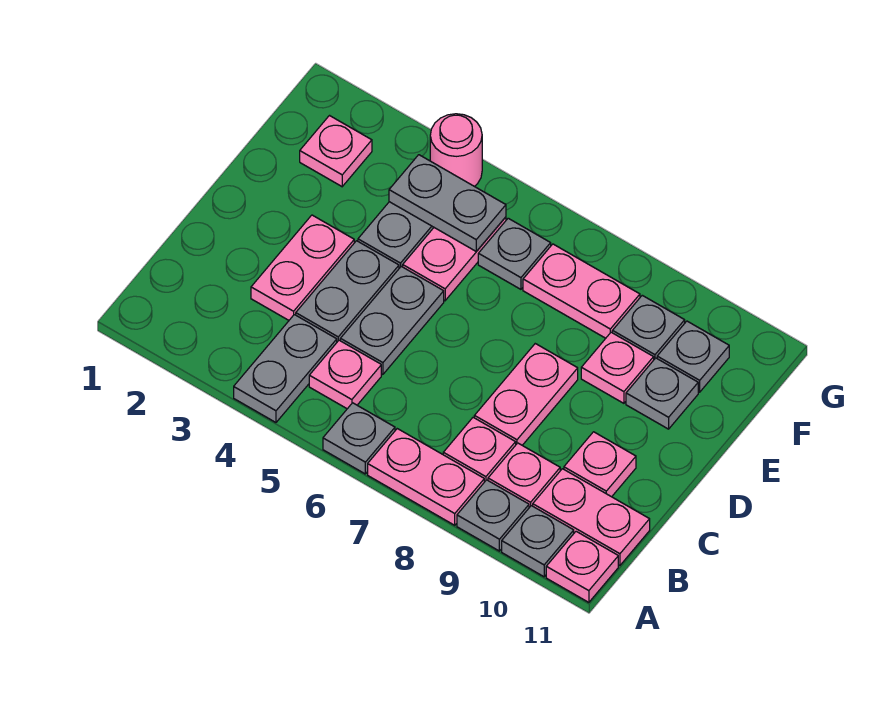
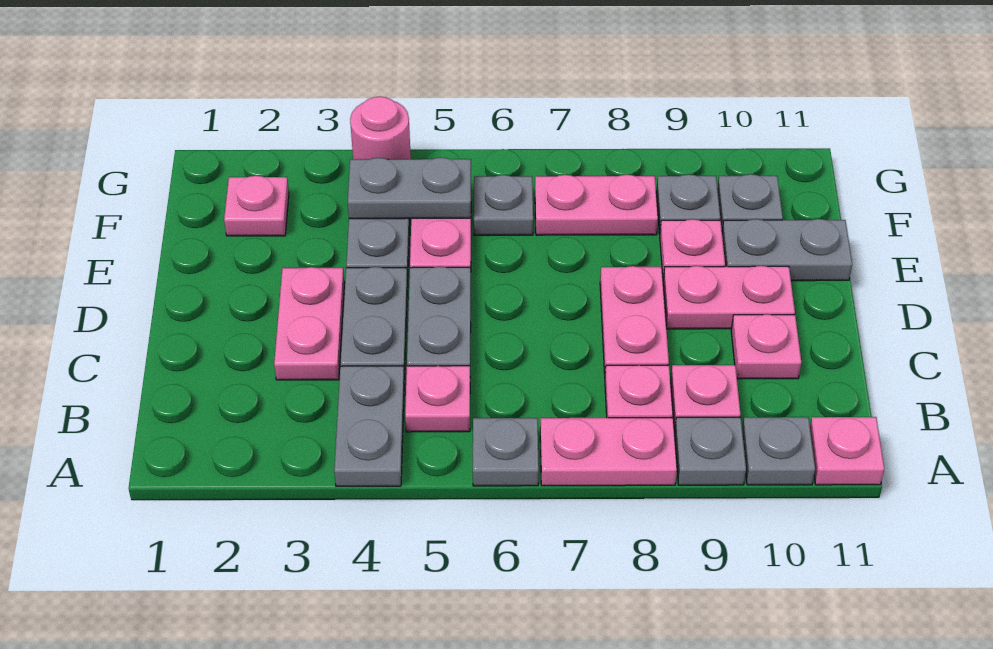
pink 1x2 plate [533,469,650,565] -> pink 1x2 plate moved to [663,266,795,329]
grey 1x1 plate [626,358,698,429] -> grey 1x2 plate [722,219,852,281]

